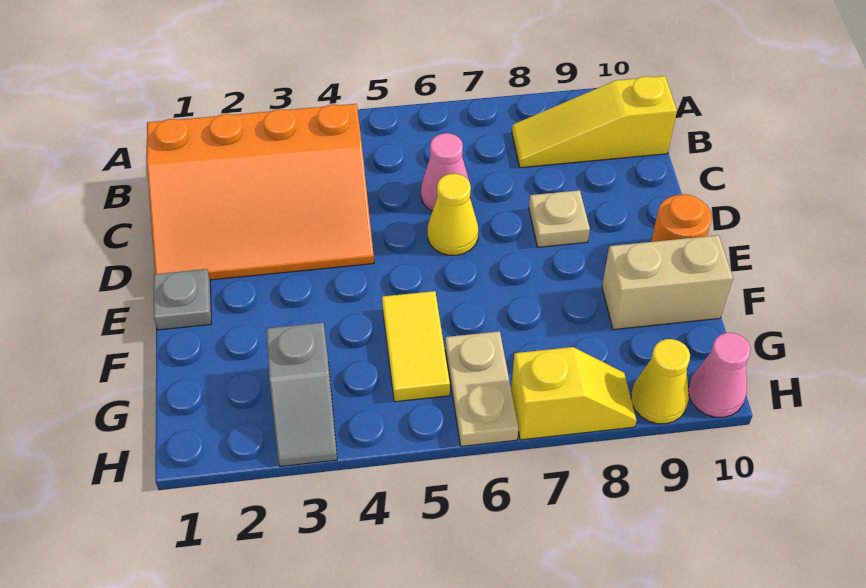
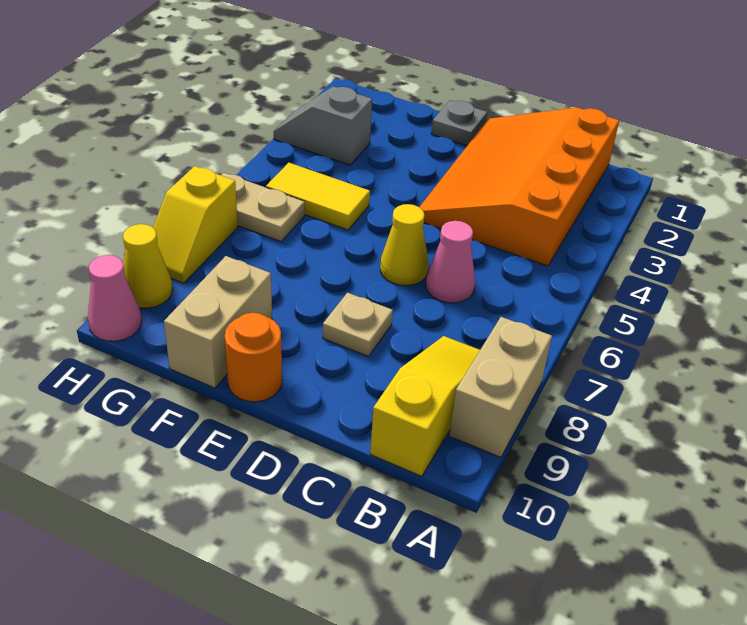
none -> tan 1x2 brick [449,317,552,457]

